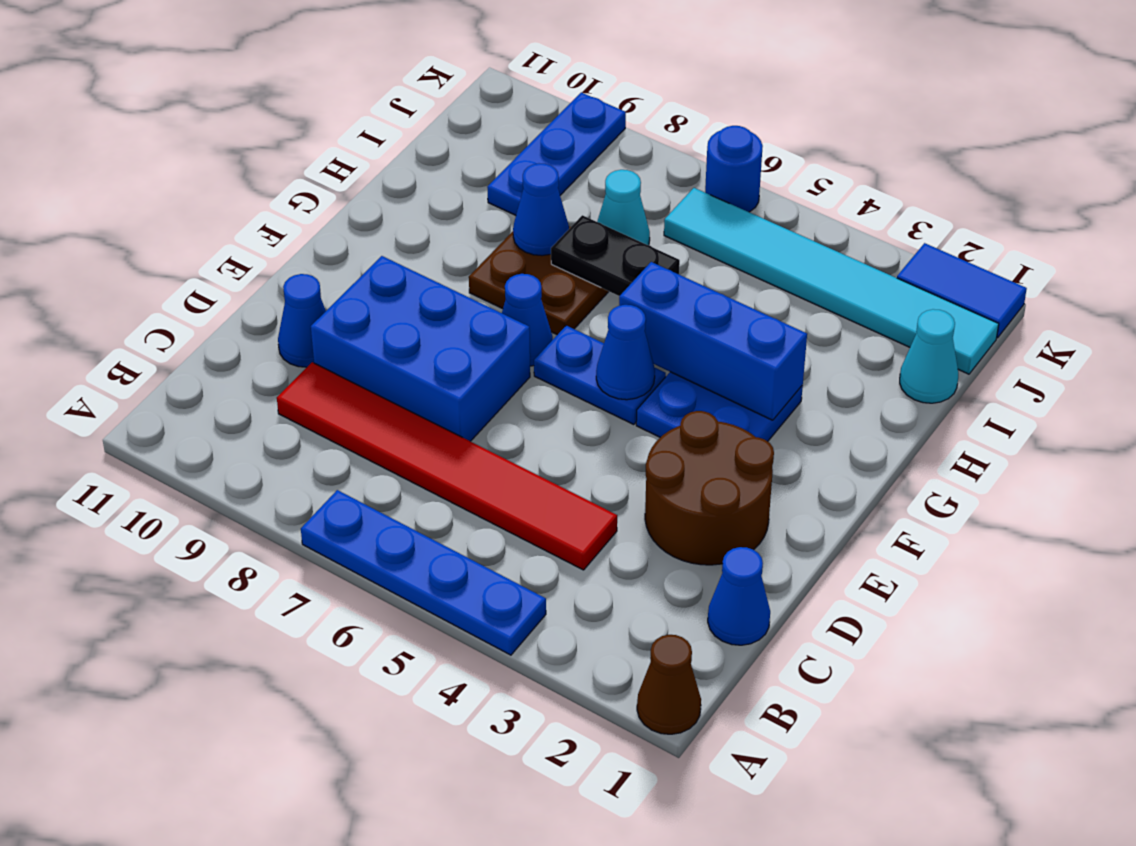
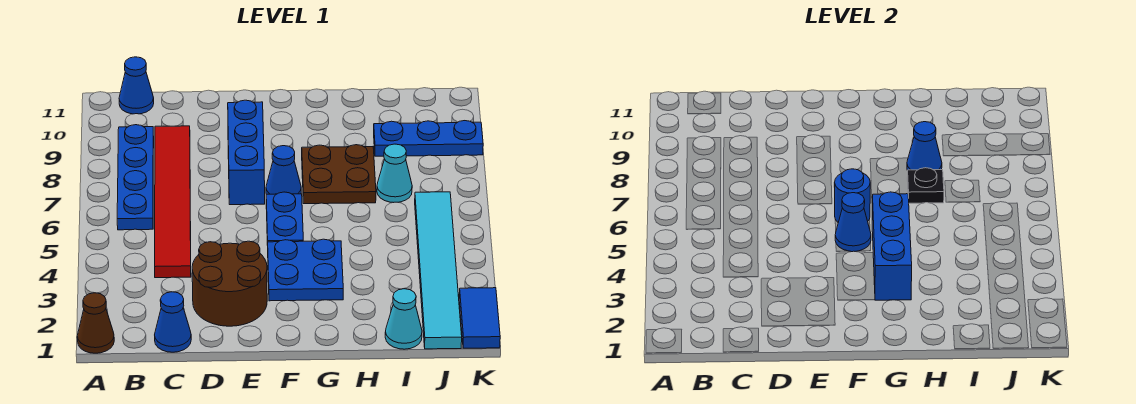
blue 1x4 plate [301,490,546,655] -> blue 1x4 plate moved to [117,125,154,230]
blue 2x3 brick [311,256,530,441] -> blue 1x3 brick [228,100,265,205]
blue 1x1 cone [278,274,326,367] -> blue 1x1 cone moved to [119,57,154,114]
black 1x2 plate [551,215,680,296] -> black 1x1 plate [907,168,944,203]
blue 1x1 round brick [705,126,763,212] -> blue 1x1 round brick moved to [835,169,870,222]

